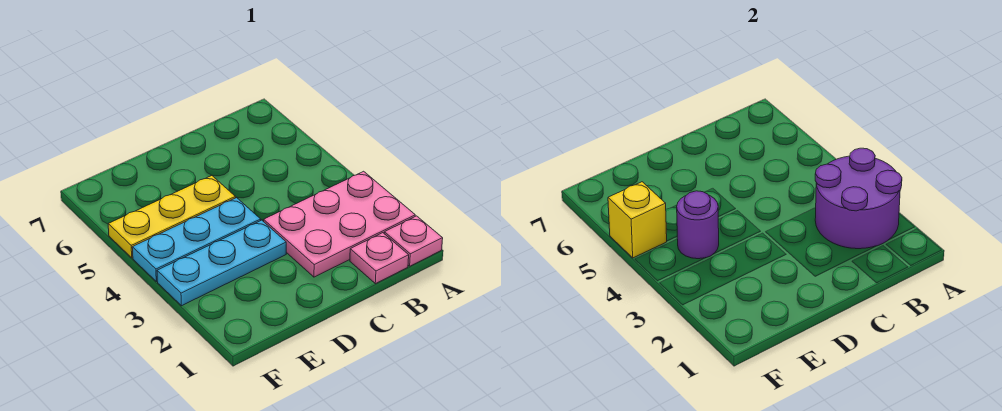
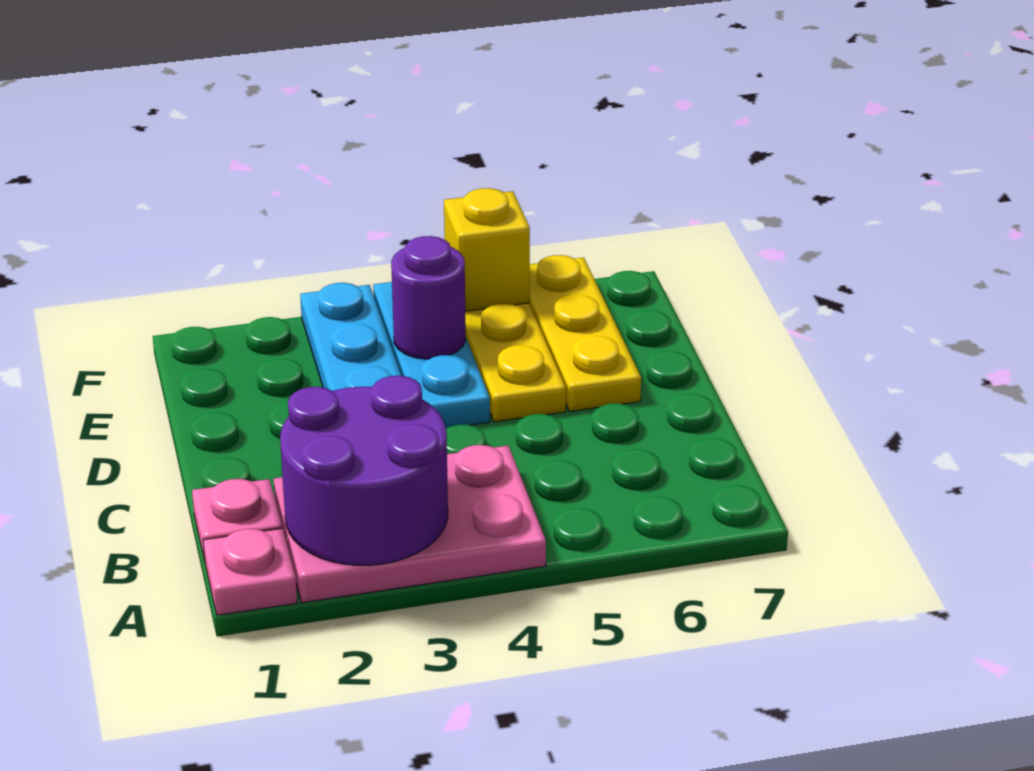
pink 2x3 plate [264,171,415,277] -> pink 2x3 plate turned to [274,445,546,603]
none -> yellow 1x3 plate [529,255,641,411]

